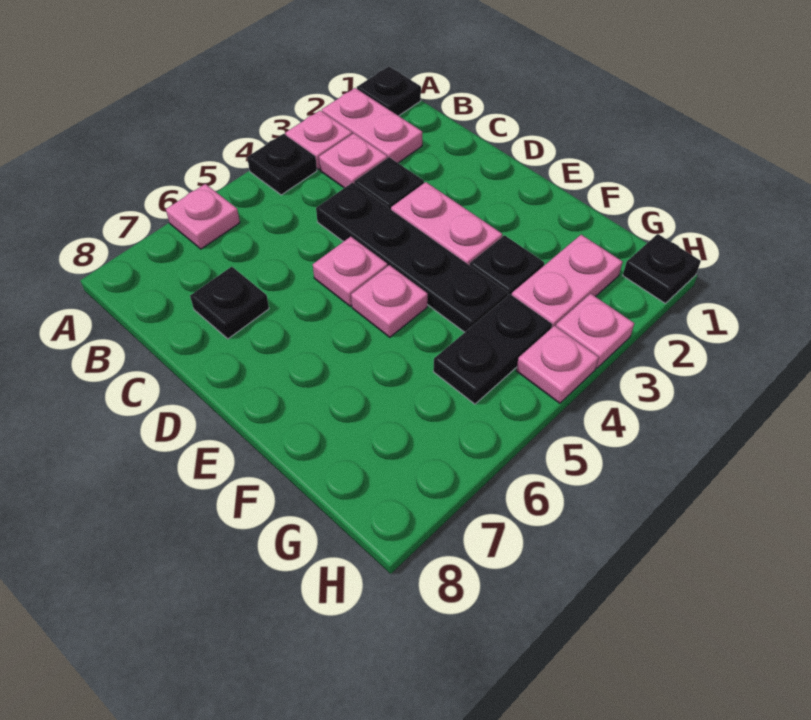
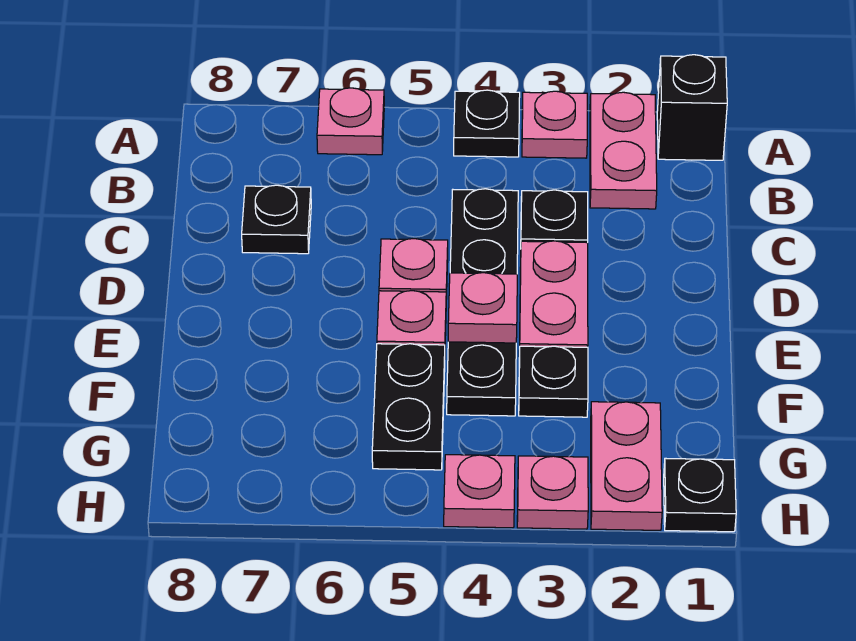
black 1x1 plate [357,66,421,116] -> black 1x1 brick [657,55,727,160]
pink 1x1 plate [319,133,387,188] -> pink 1x1 plate moved to [448,273,517,343]
pink 1x2 plate [512,235,623,327] -> pink 1x2 plate turned to [591,402,662,530]
black 1x2 plate [433,294,552,404] -> black 1x2 plate turned to [372,344,445,470]

